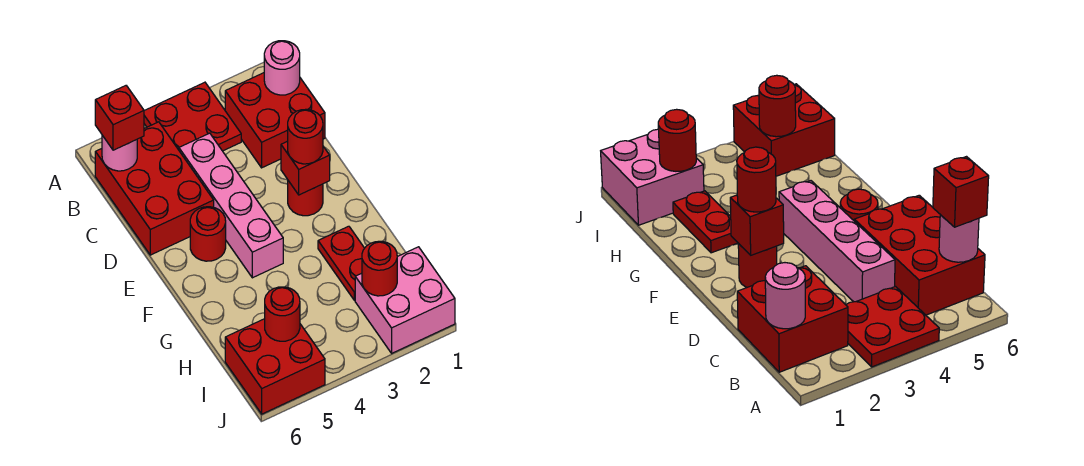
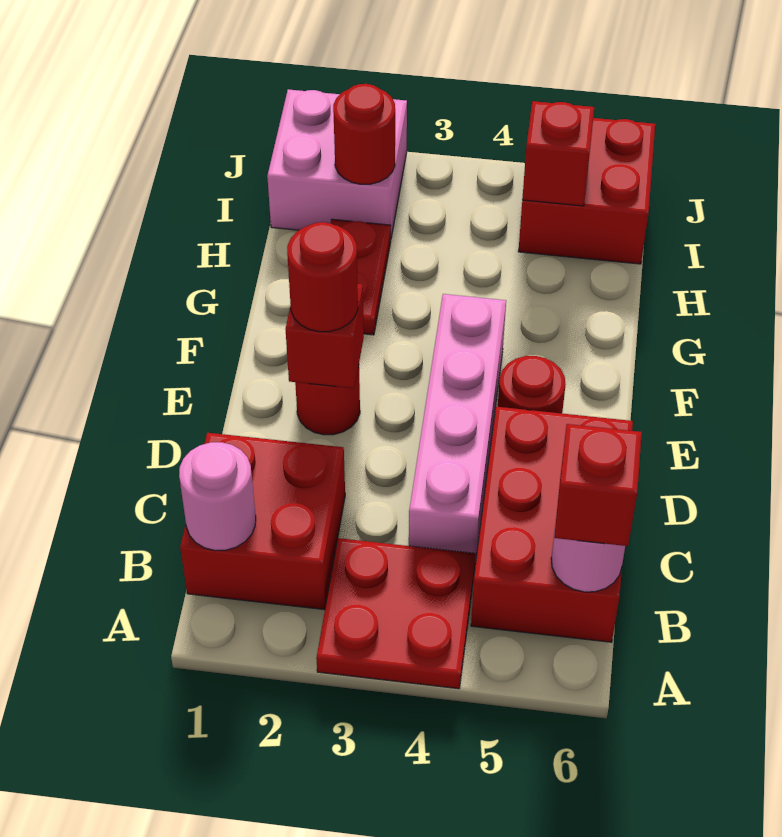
red 1x1 round brick [265,287,300,341] -> red 1x1 brick [522,101,594,206]

